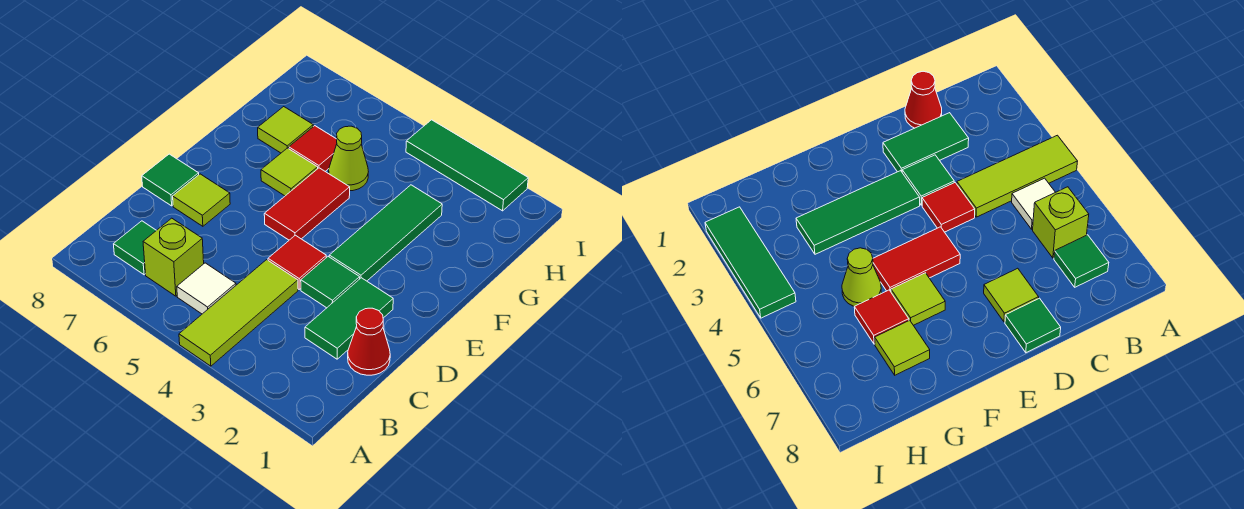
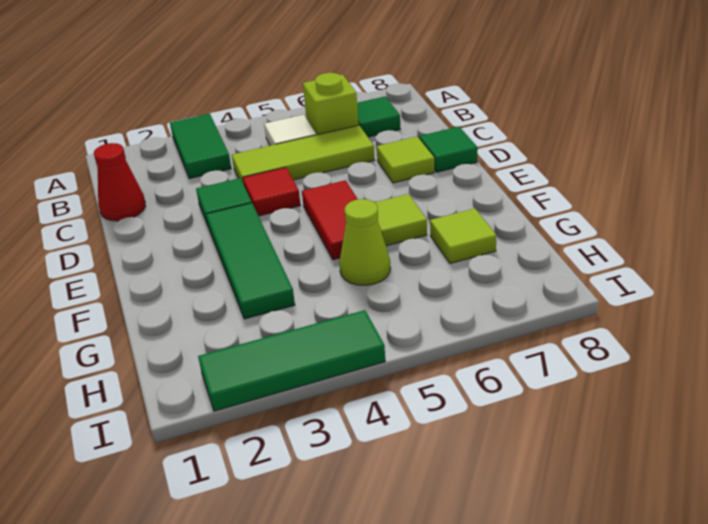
lime 1x3 tile [179,260,298,366] -> lime 1x3 tile turned to [232,125,375,184]
green 1x2 tile [305,278,393,359] -> green 1x2 tile moved to [170,114,231,179]
red 1x1 tile [289,126,337,171] -> none

